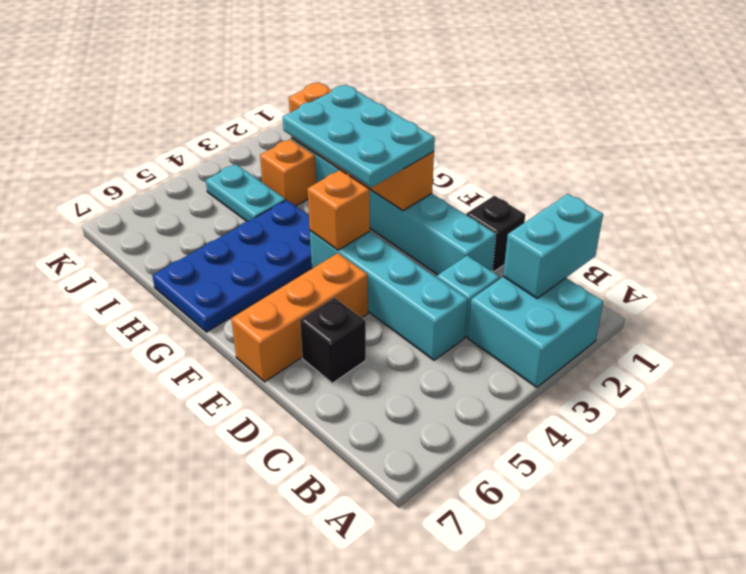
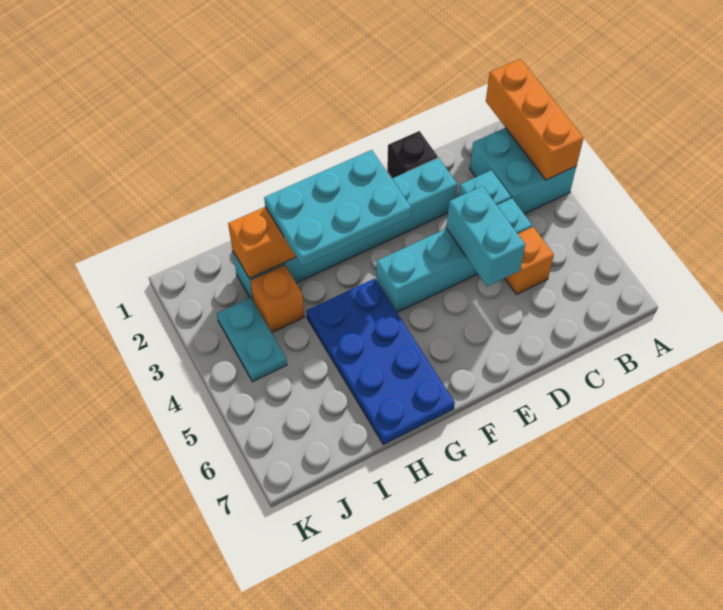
cyan 1x2 brick [503,194,603,298] -> cyan 1x2 brick moved to [446,186,525,286]
black 1x1 brick [300,298,366,383] -> none
orange 1x3 brick [231,253,368,382] -> orange 1x3 brick moved to [486,59,583,180]
orange 1x1 brick [308,170,370,250] -> orange 1x1 brick moved to [505,227,554,294]
cyan 1x2 plate [206,164,286,221] -> cyan 1x2 plate turned to [217,298,287,382]

